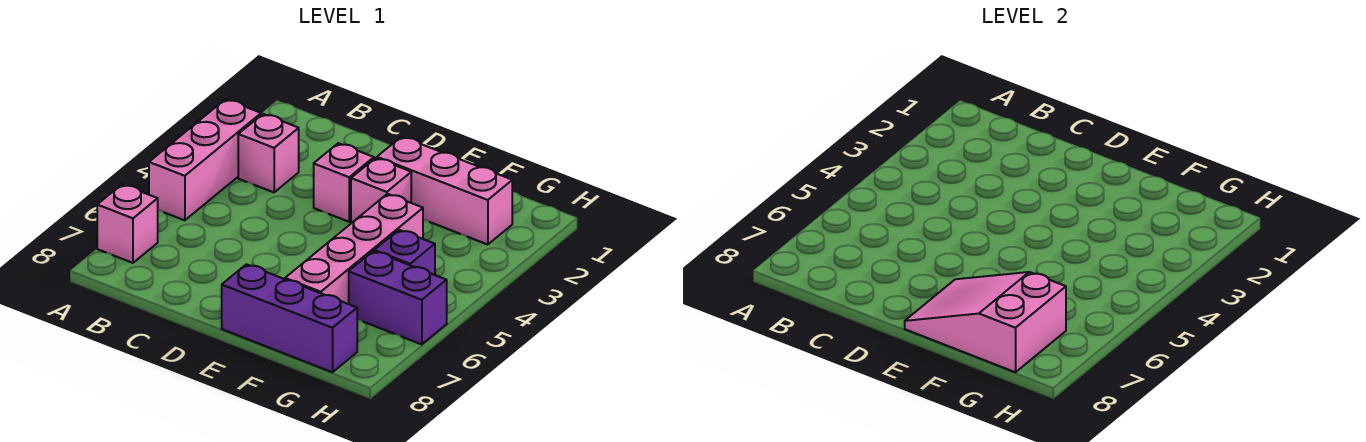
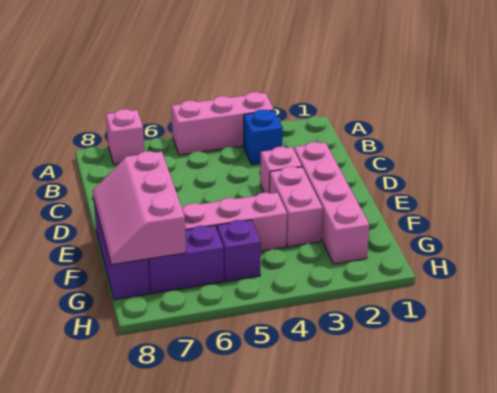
pink 1x1 brick [238,114,299,192] -> blue 1x1 brick [243,110,283,165]
pink 1x3 brick [377,137,512,245] -> pink 1x4 brick [294,142,369,264]
pink 1x1 brick [351,158,411,223] -> pink 1x2 brick [269,167,323,247]
pink 2x3 slope [905,272,1066,372] -> pink 2x3 slope turned to [93,151,186,265]
purple 1x2 brick [349,251,447,344] -> purple 1x2 brick turned to [148,225,224,294]

